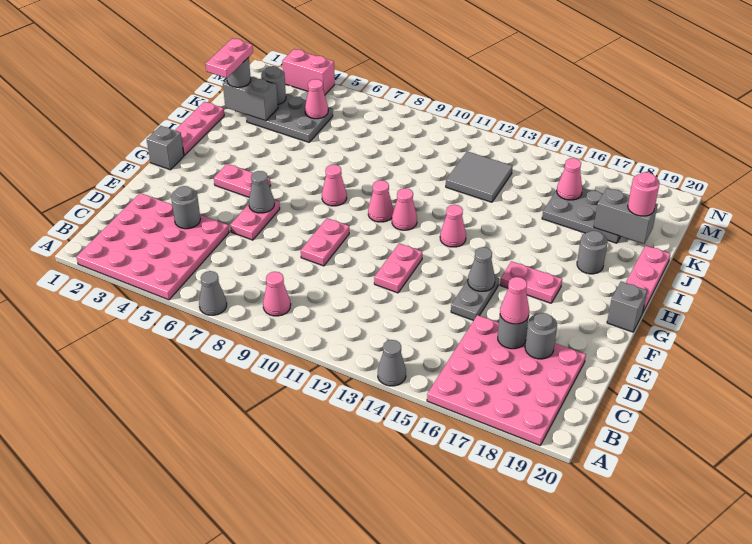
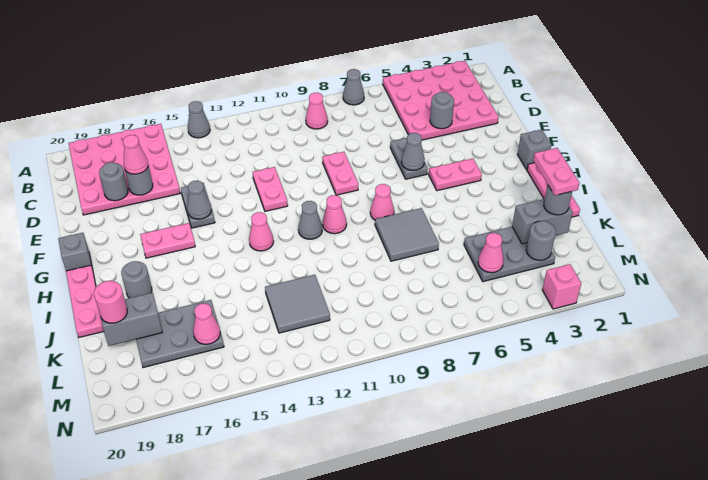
pink 1x2 plate [230,200,280,240] -> grey 1x2 plate [390,138,428,179]
pink 1x1 cone [392,188,417,230] -> grey 1x1 cone [298,201,322,239]
none -> grey 2x2 tile [375,208,439,261]
pink 1x2 brick [282,49,335,95] -> pink 1x1 brick [542,264,581,309]

